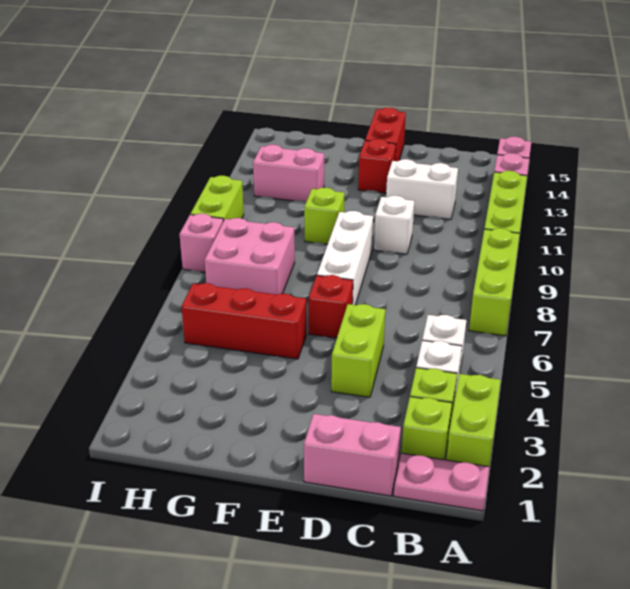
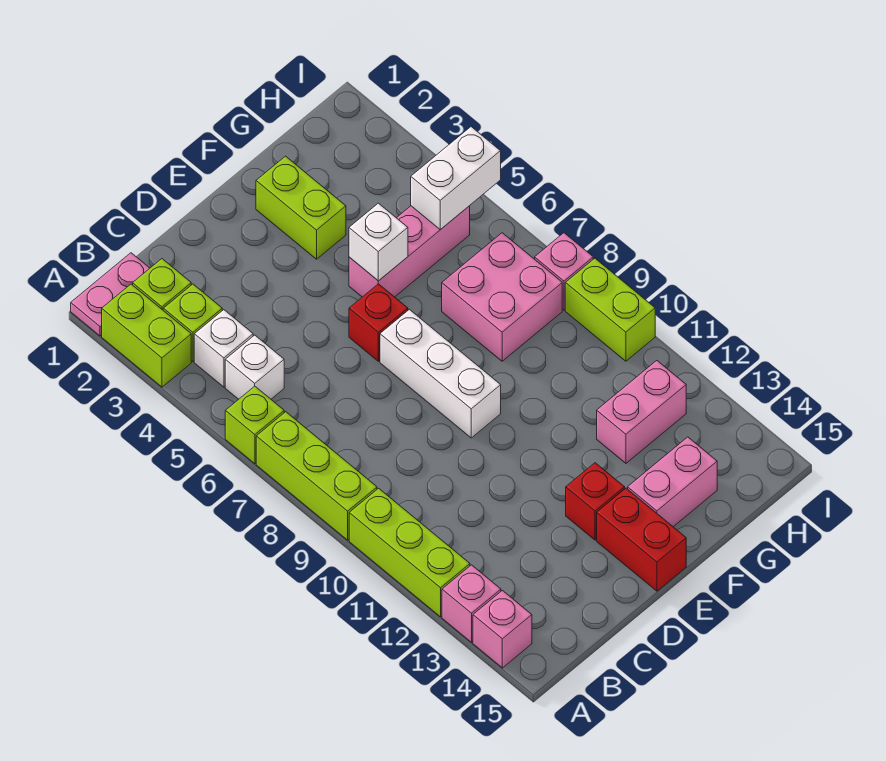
pink 1x2 brick [304,414,401,496] -> pink 1x2 brick moved to [628,437,717,527]
white 1x2 brick [386,159,458,219] -> white 1x2 brick moved to [411,127,501,230]
lime 1x2 brick [331,304,385,397] -> lime 1x2 brick moved to [256,156,346,259]
white 1x1 brick [374,196,414,254] -> white 1x1 brick moved to [349,203,408,281]
red 1x3 brick [181,283,306,359] -> pink 1x3 brick [349,206,470,297]
lime 1x1 brick [304,188,345,244] -> lime 1x1 brick moved to [225,386,284,464]

